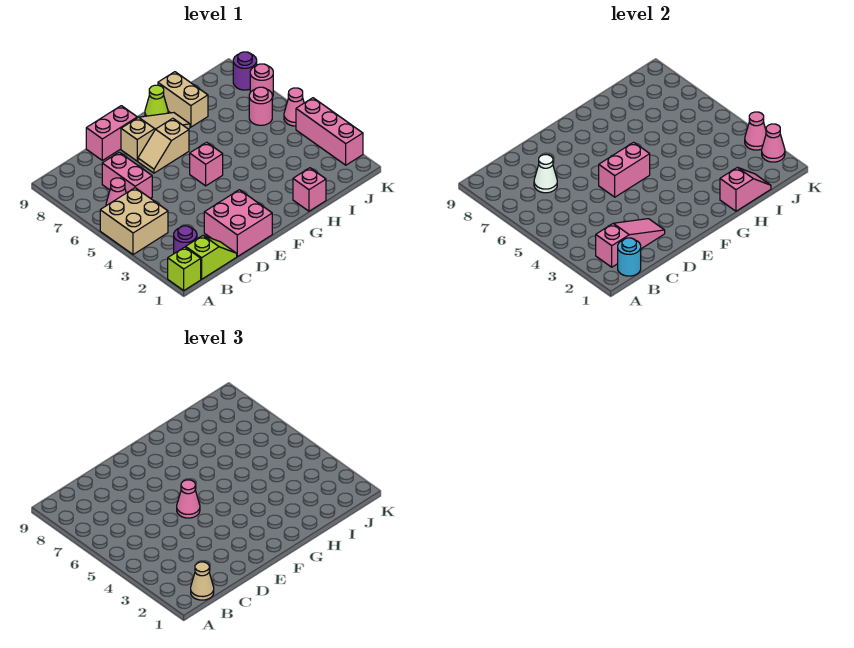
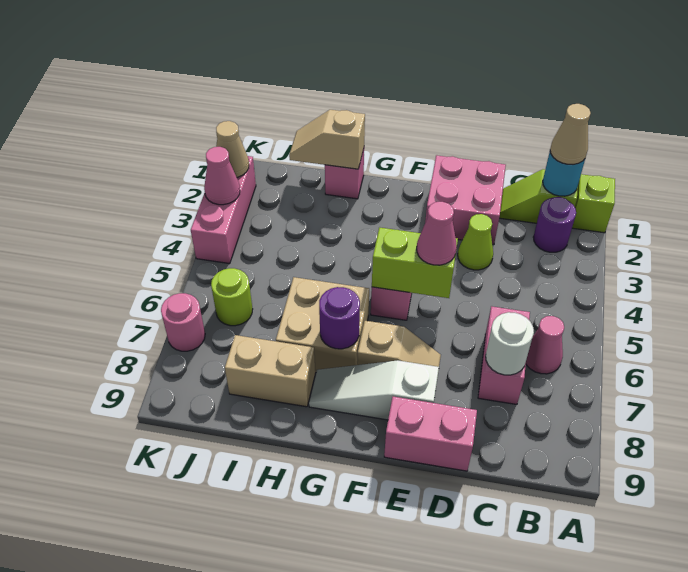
tan 2x2 brick [100,188,168,255] -> tan 2x2 brick moved to [276,277,369,373]
pink 1x3 slope [596,219,665,267] -> none
white 1x1 cone [534,155,557,193] -> white 1x1 round brick [486,312,534,375]
pink 1x2 brick [599,142,650,197] -> lime 1x2 brick [372,227,458,298]
tan 1x3 slope [121,113,190,161] -> white 1x3 slope [309,360,439,420]
lime 1x1 cone [145,85,168,116] -> lime 1x1 cone moved to [458,214,493,270]
pink 1x2 slope [720,167,771,211] -> tan 1x2 slope [289,110,365,169]
tan 1x2 brick [158,72,208,127] -> tan 1x2 brick turned to [225,335,315,407]
pink 1x1 round brick [249,87,272,125] -> lime 1x1 round brick [211,268,253,326]
pink 1x1 cone [762,124,785,162] -> tan 1x1 cone [216,121,249,177]
pink 1x1 cone [284,88,304,126] -> none
purple 1x1 round brick [233,52,257,90] -> purple 1x1 round brick moved to [319,287,360,349]

